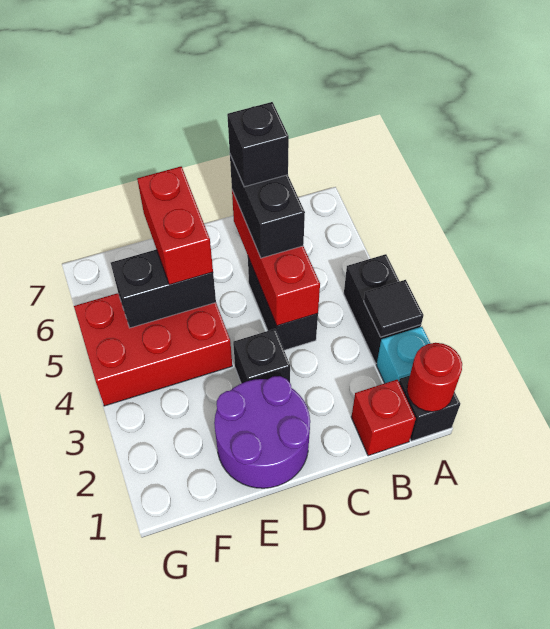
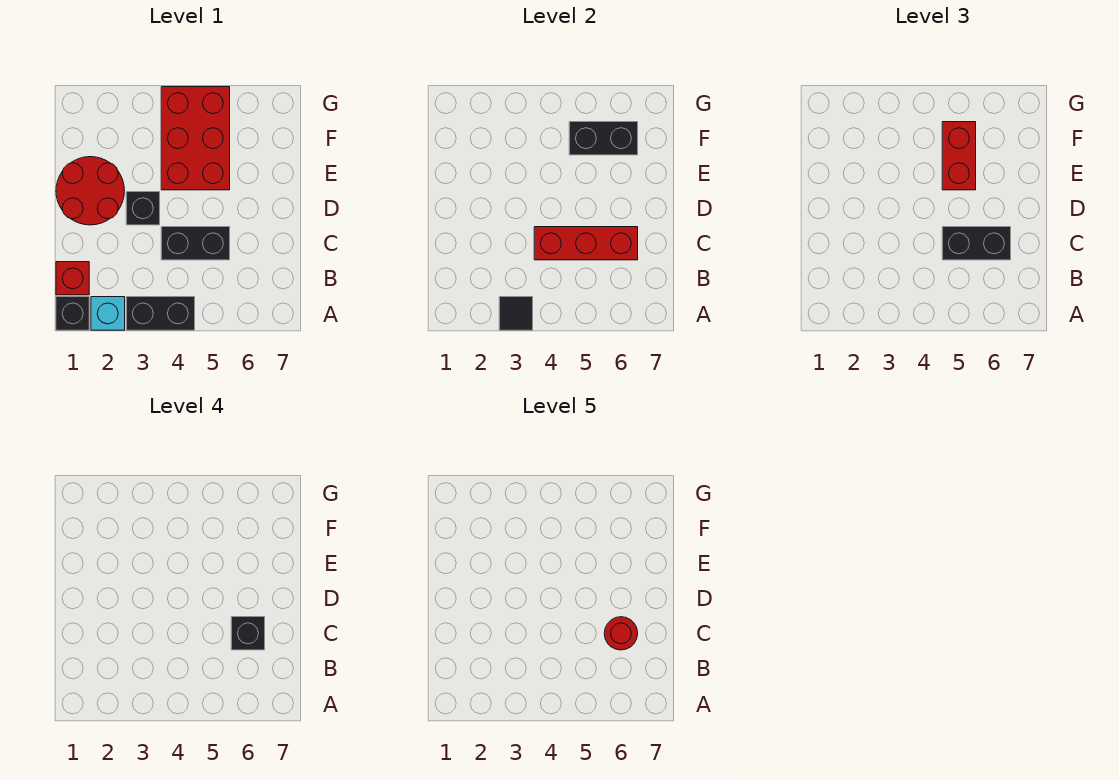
red 1x1 round brick [407,343,462,412] -> red 1x1 round brick moved to [604,617,638,650]
purple 2x2 round brick [214,376,310,488] -> red 2x2 round brick [56,157,124,225]
black 1x2 brick [111,250,216,328] -> black 1x2 brick turned to [569,122,638,155]
red 1x2 brick [137,167,213,285] -> red 1x2 brick turned to [942,122,976,190]

